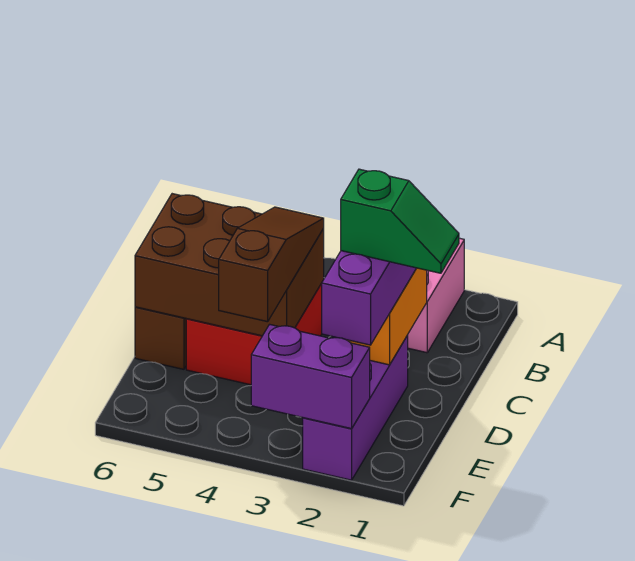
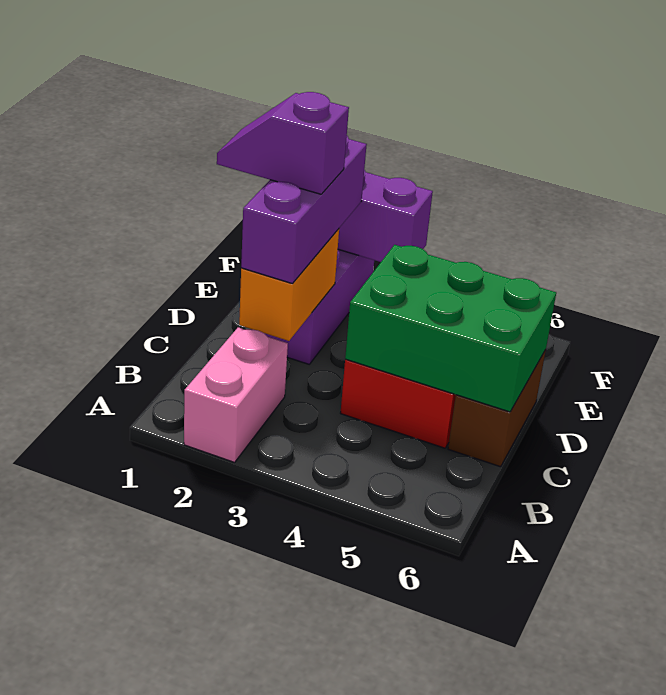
brown 2x3 brick [135,194,324,336] -> green 2x3 brick [345,245,556,412]
brown 1x3 slope [219,207,324,322] -> none
green 1x2 slope [341,169,459,273] -> purple 1x2 slope [217,92,349,194]

